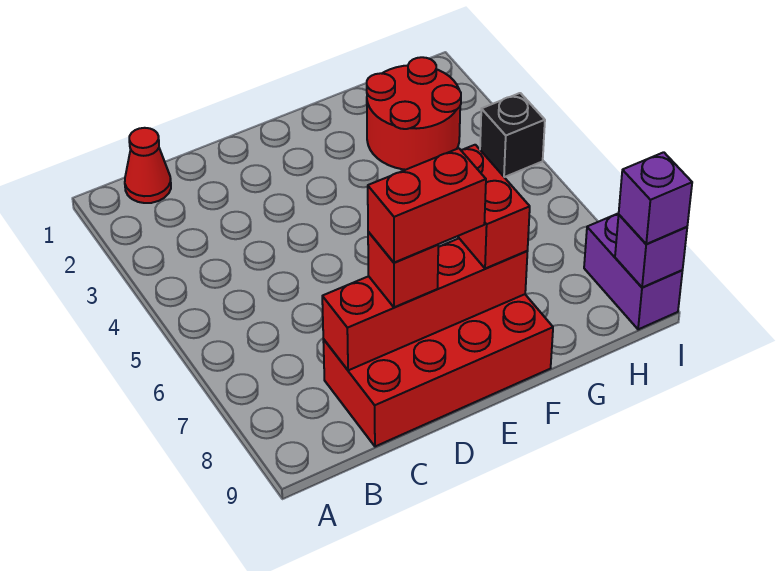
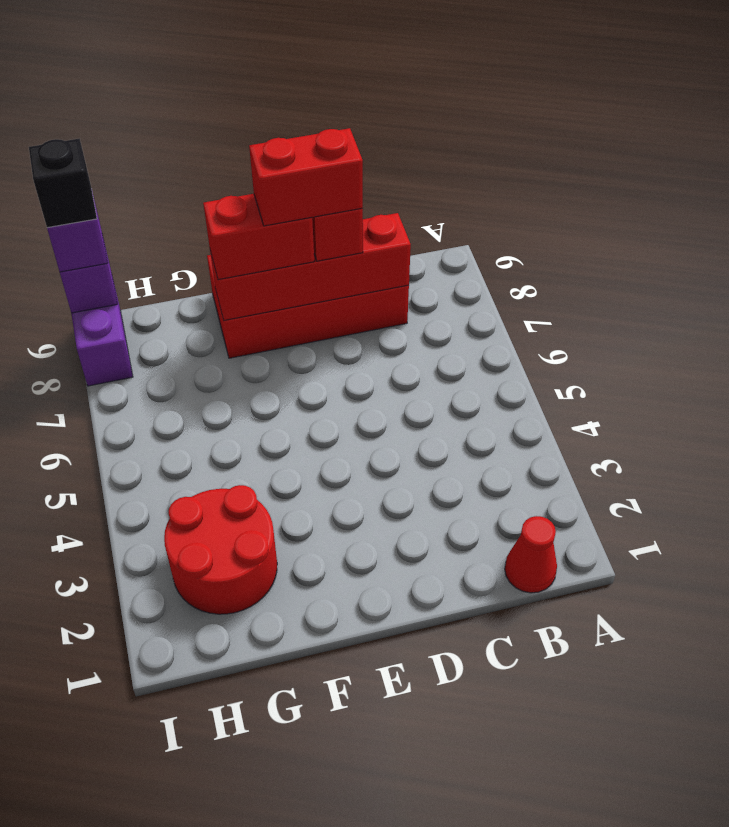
red 1x2 brick [458,145,530,269] -> red 1x2 brick turned to [203,194,314,280]
black 1x1 brick [480,93,545,177] -> black 1x1 brick moved to [29,139,97,228]

